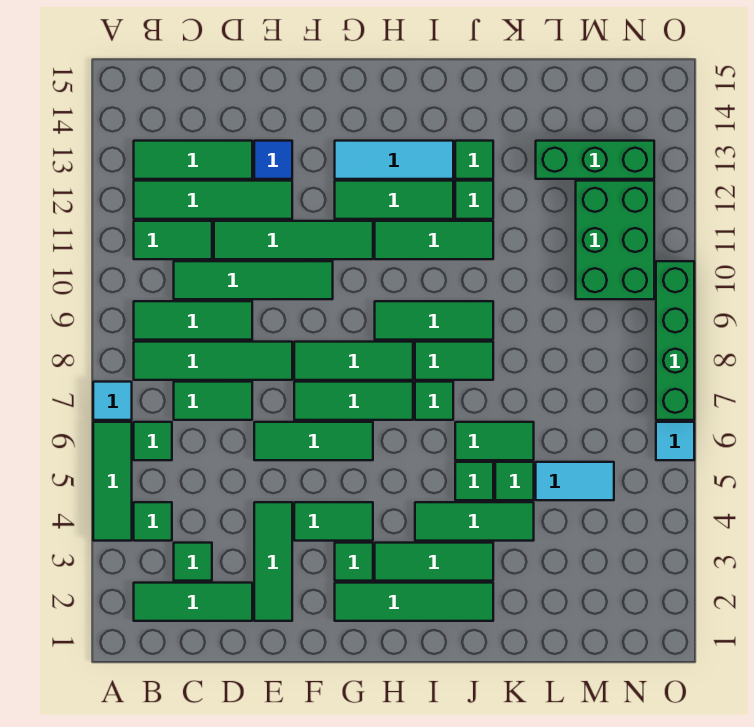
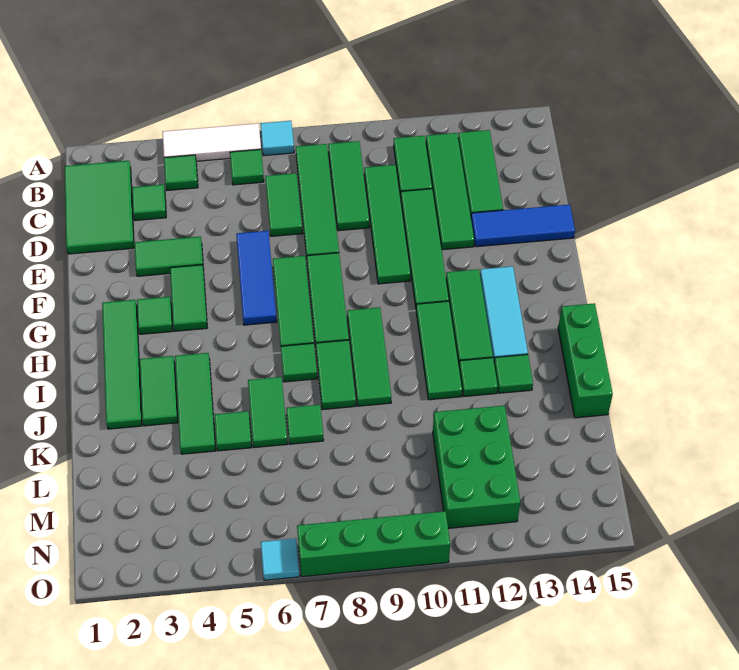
green 1x3 tile [93,422,132,541] -> white 1x3 tile [163,123,261,161]
green 1x3 tile [134,583,252,621] -> green 2x3 tile [65,161,134,254]
green 1x3 tile [254,502,292,621] -> green 1x2 tile [135,237,203,276]
green 1x3 tile [254,422,373,460] -> blue 1x3 tile [236,231,277,325]
blue 1x1 tile [254,141,292,179] -> blue 1x3 tile [471,204,575,247]
green 1x3 tile [375,543,493,581] -> green 1x2 tile [140,356,178,426]
green 1x1 tile [455,462,493,500] -> green 1x1 tile moved to [286,405,324,444]
cyan 1x2 tile [536,462,614,500] -> none
green 1x3 brick [536,141,654,179] -> green 1x3 brick moved to [558,303,613,418]
green 2x3 brick [576,181,654,299] -> green 2x3 brick turned to [433,406,520,528]

